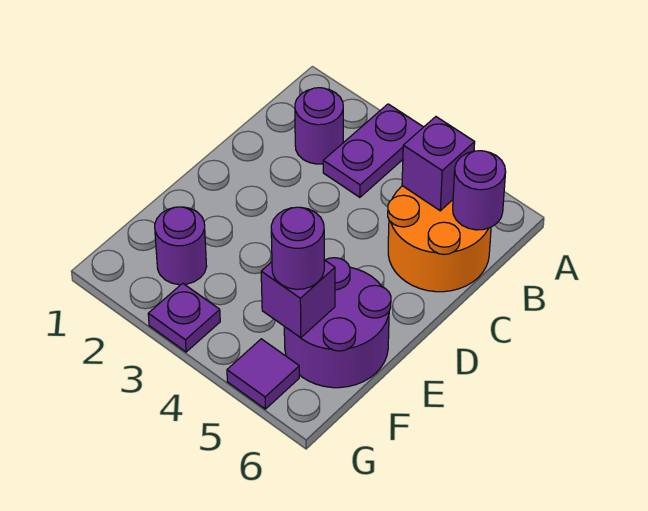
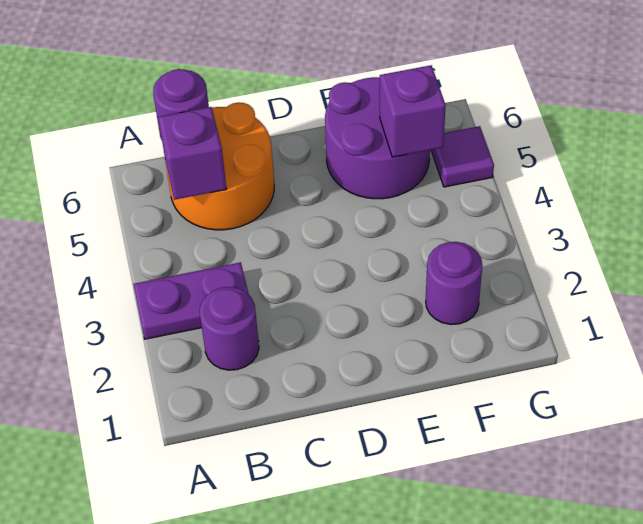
purple 1x1 round brick [271,207,324,289] -> none
purple 1x1 plate [148,283,220,352] -> none

